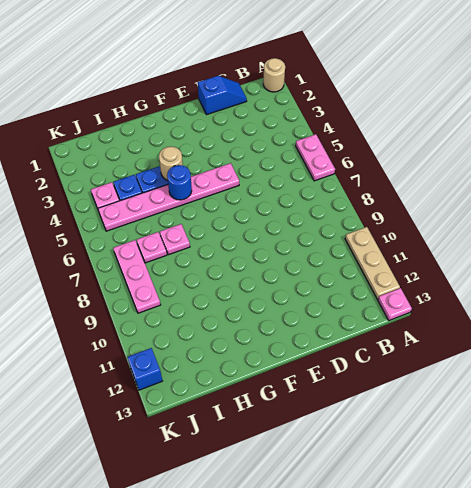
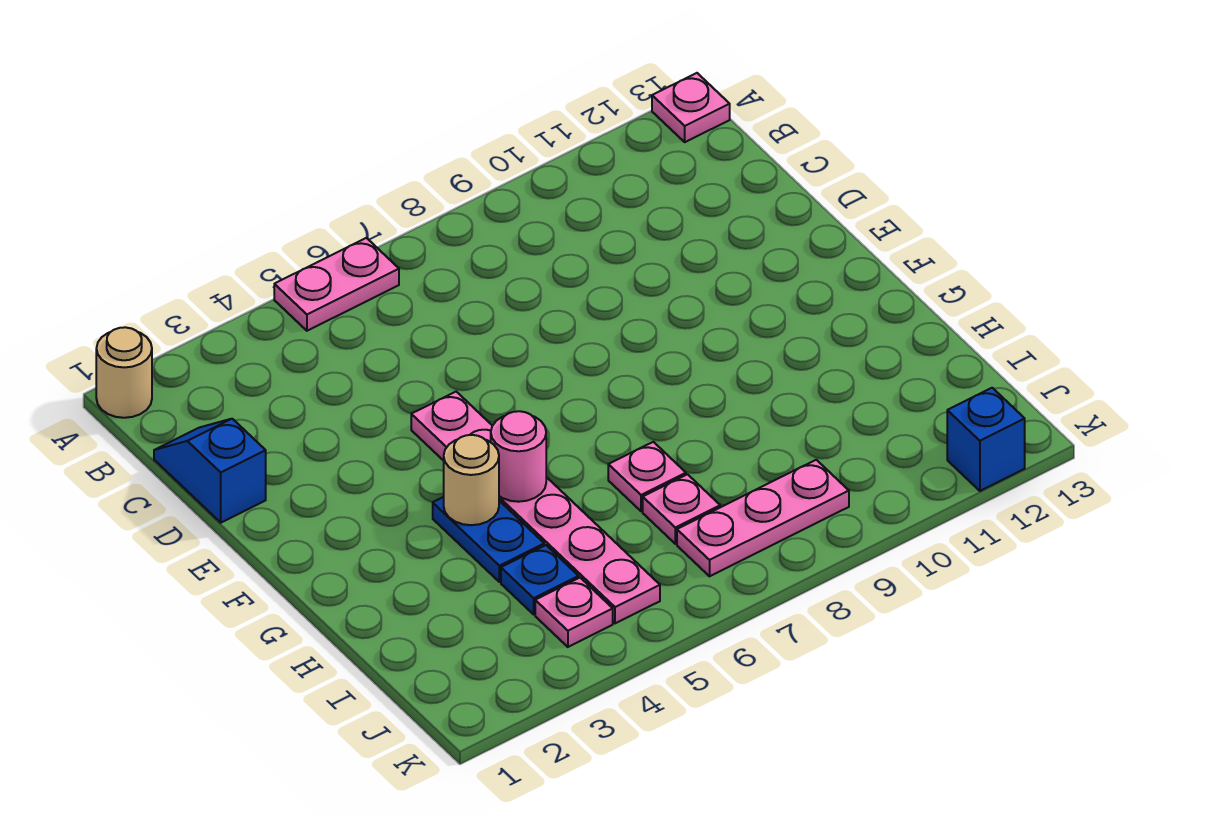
tan 1x3 plate [345,227,400,299] -> none
blue 1x1 round brick [167,165,192,200] -> pink 1x1 round brick [491,411,546,502]

